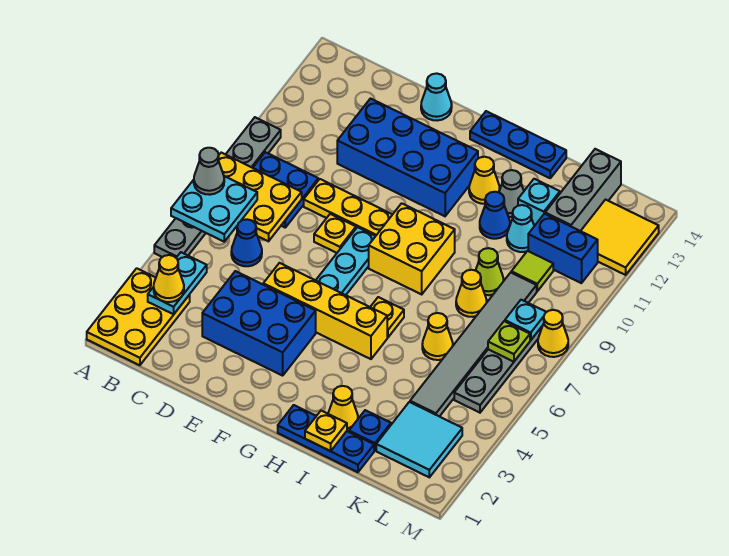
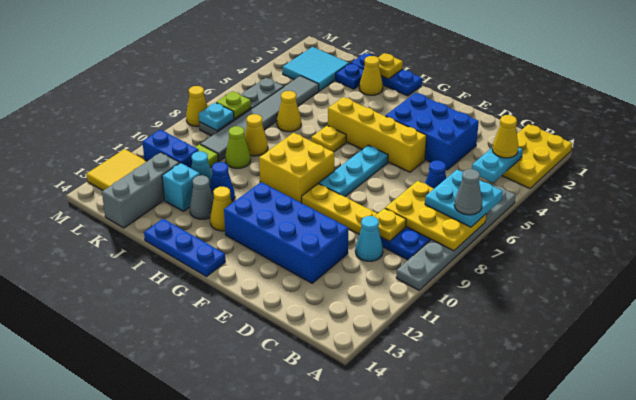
yellow 1x1 plate [314,214,356,253] -> yellow 1x1 plate moved to [374,208,406,242]
cyan 1x1 cone [421,73,452,121] -> cyan 1x1 cone moved to [355,216,383,261]

